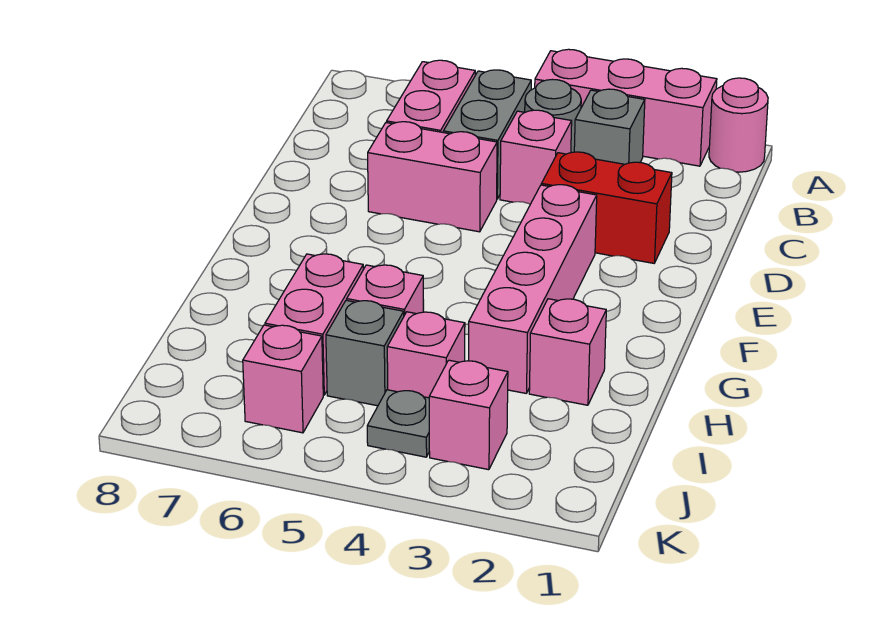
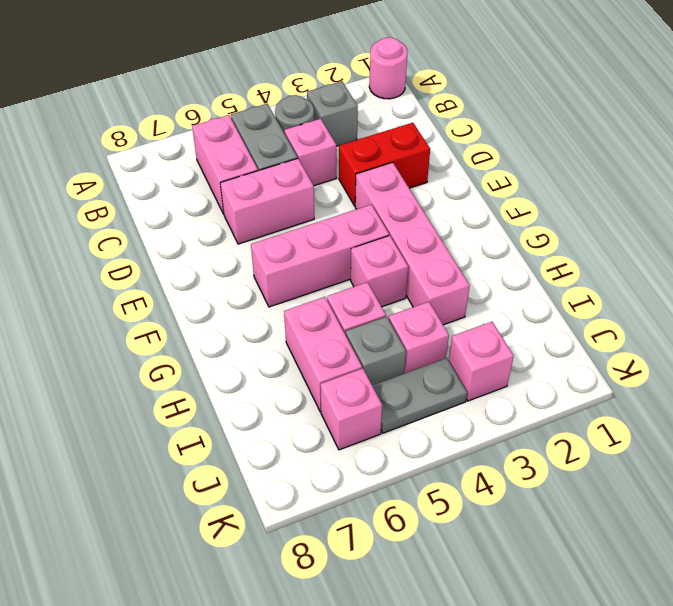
pink 1x3 brick [535,49,717,166] -> pink 1x3 brick moved to [251,205,389,307]
pink 1x1 brick [529,299,606,405] -> pink 1x1 brick moved to [351,236,408,307]
grey 1x1 plate [367,390,429,457] -> grey 1x2 plate [372,358,467,433]

